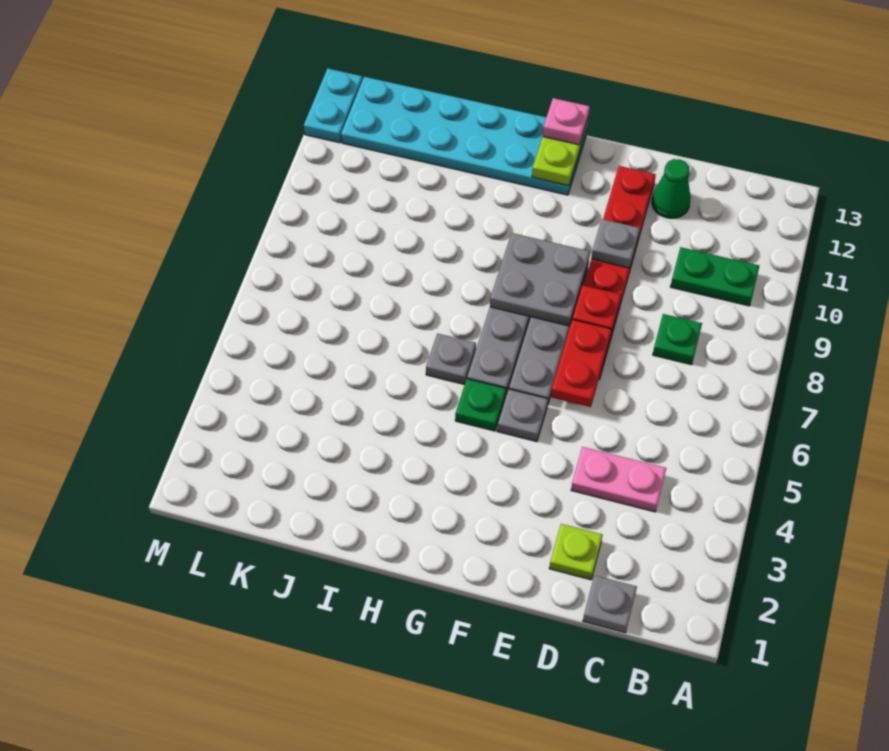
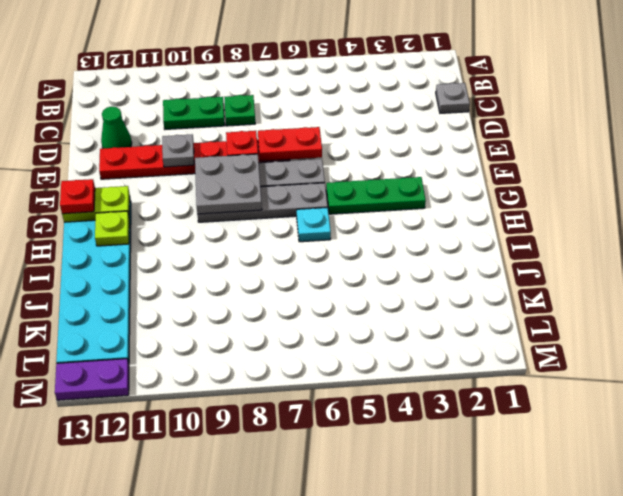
green 1x2 plate [670,247,759,306] -> green 1x2 plate turned to [163,97,225,129]
pink 1x2 plate [571,447,666,512] -> none
lime 1x1 plate [549,524,603,580] -> lime 1x1 plate moved to [95,211,129,246]
grey 1x1 plate [497,389,548,442] -> none
green 1x1 plate [455,379,506,431] -> green 1x3 plate [326,177,426,214]
pink 1x1 plate [543,98,590,145] -> red 1x1 plate [60,179,95,214]
grey 1x1 plate [426,333,476,385] -> cyan 1x1 plate [297,207,331,242]
cyan 1x2 plate [304,69,363,143] -> purple 1x2 plate [55,359,129,400]

